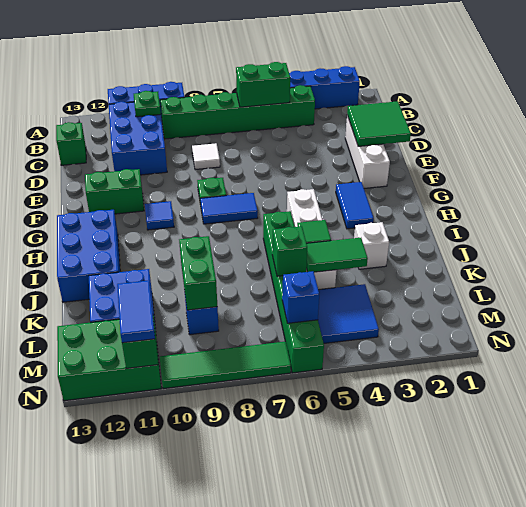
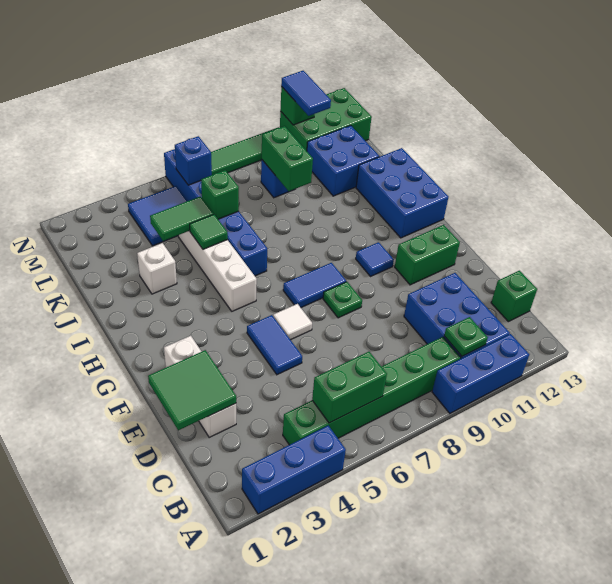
white 1x1 tile [192,143,220,170] -> white 1x1 tile moved to [273,304,312,340]
blue 1x2 tile [336,182,374,229] -> blue 1x2 tile moved to [247,315,302,375]
green 1x6 brick [263,211,324,373] -> blue 1x6 brick [164,149,267,276]

